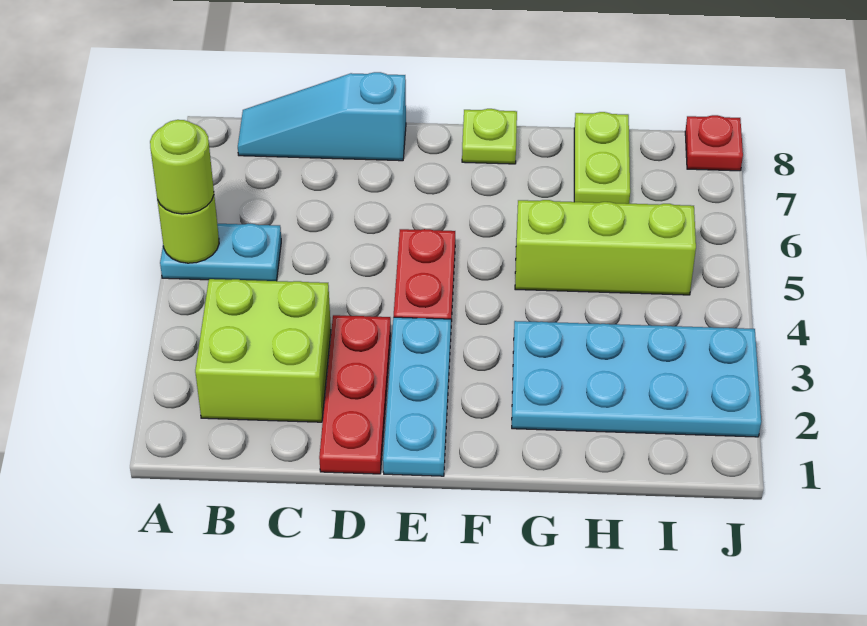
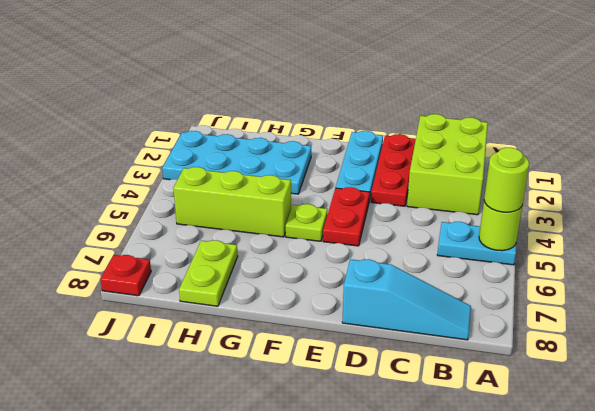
lime 2x2 brick [195,279,331,422] -> lime 2x3 brick [407,114,488,215]
lime 1x1 plate [462,109,517,164] -> lime 1x1 plate moved to [286,204,327,241]

